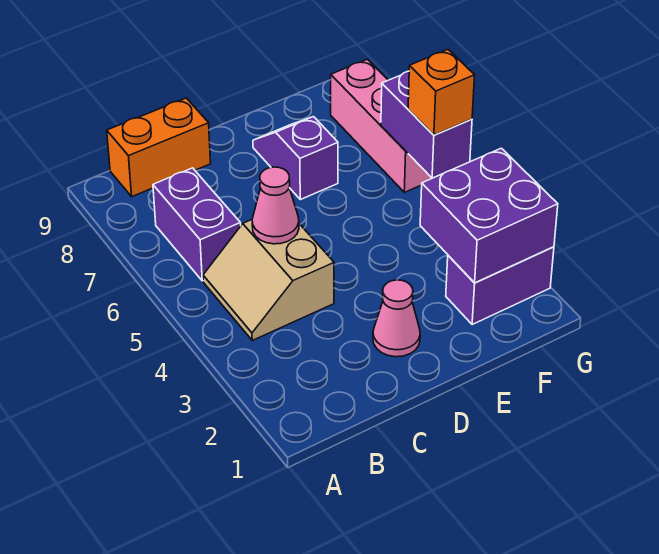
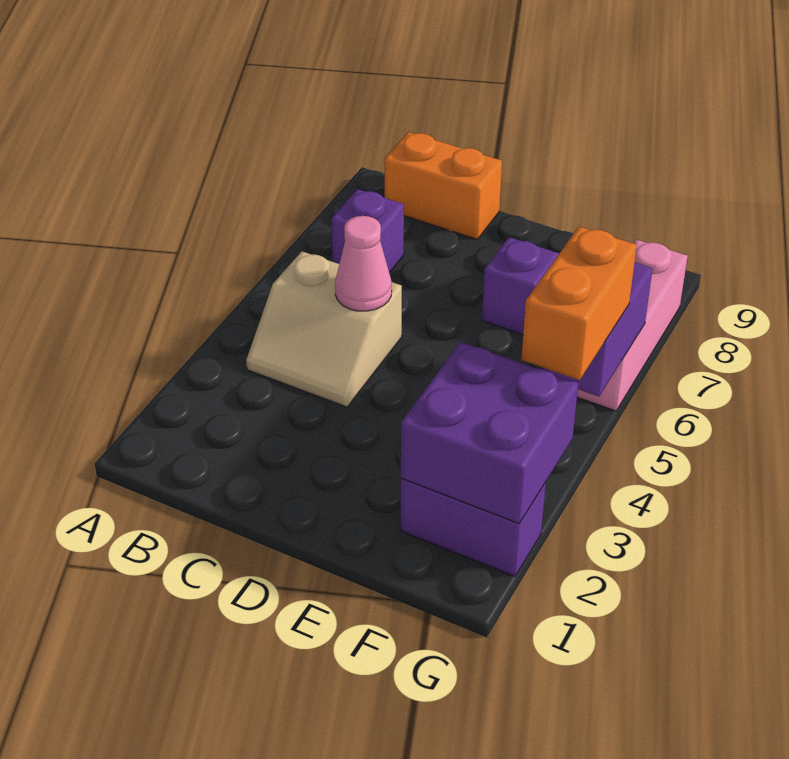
tan 2x2 slope [203,220,334,340] -> tan 2x2 slope turned to [246,252,402,407]
purple 1x2 brick [153,168,241,281] -> purple 1x1 brick [331,189,404,273]
pink 1x1 cone [373,280,420,357] -> none
orange 1x1 brick [408,50,475,135] -> orange 1x2 brick [522,227,637,380]

